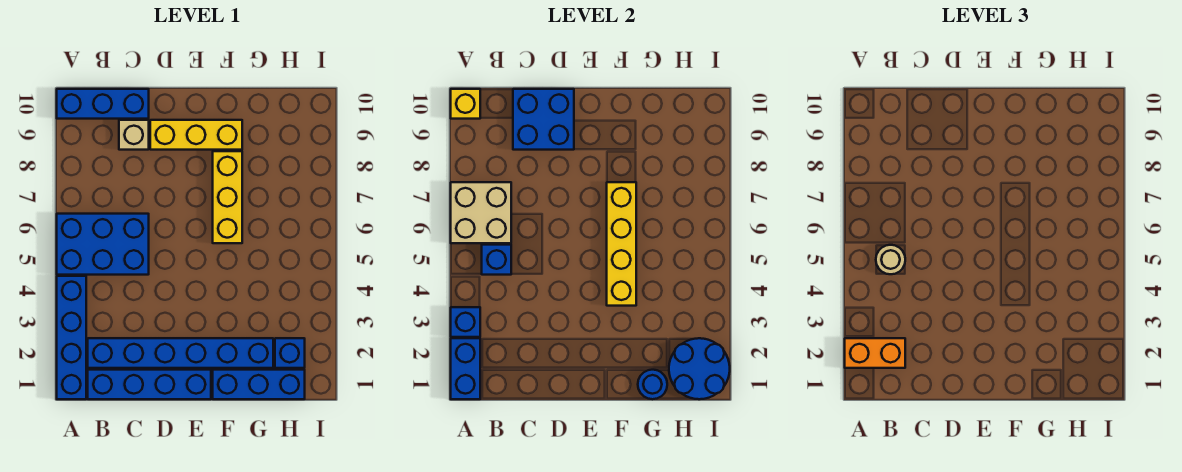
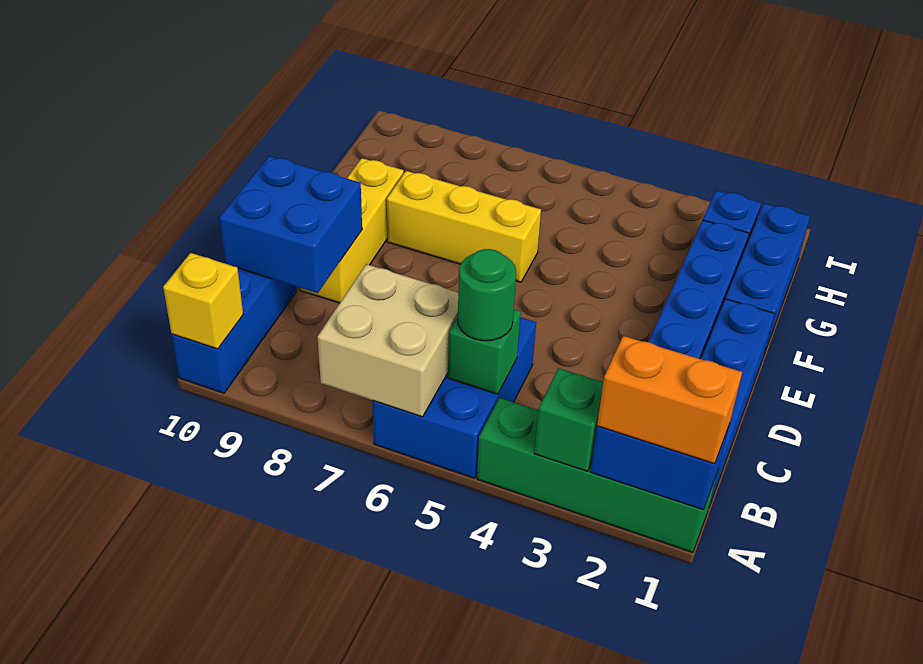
blue 1x4 brick [57,276,86,399] -> green 1x4 brick [477,398,718,552]
orange 1x2 brick [845,338,905,368] -> orange 1x2 brick turned to [597,336,742,464]
blue 1x1 brick [451,307,480,337] -> green 1x1 brick [534,368,603,471]
blue 1x1 brick [482,245,511,275] -> green 1x1 brick [448,309,521,394]
tan 1x1 round brick [876,245,905,274] -> green 1x1 round brick [458,249,516,341]
tan 1x1 brick [119,120,149,150] -> none
yellow 1x4 brick [607,182,636,306] -> none
blue 1x1 round brick [638,370,667,399] -> none
blue 2x2 round brick [669,338,730,399] -> none

